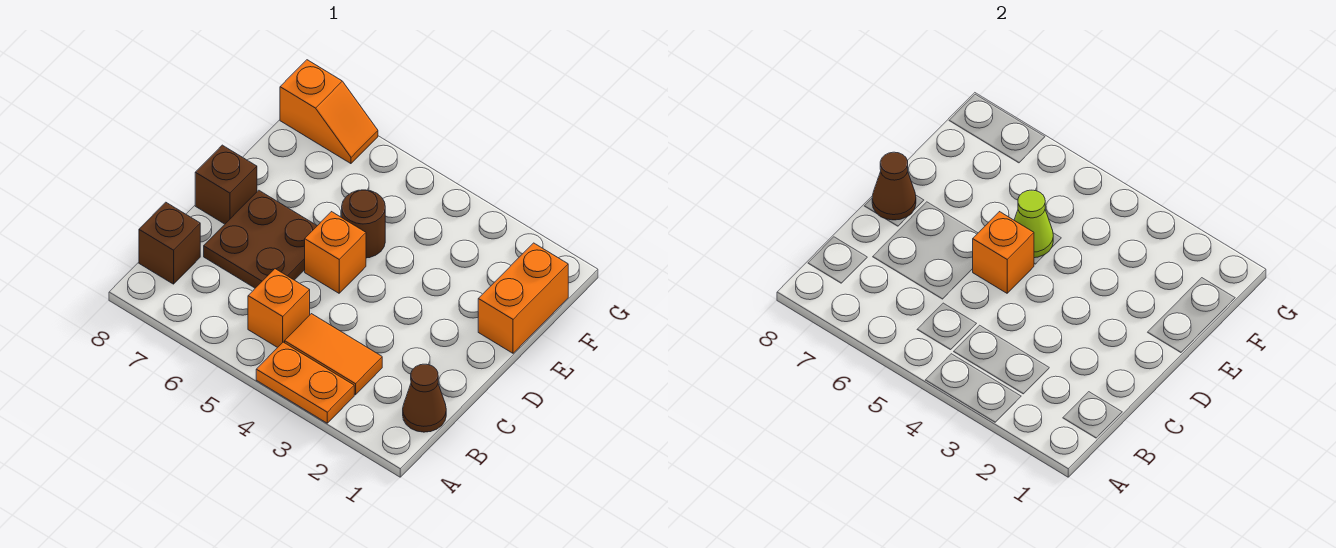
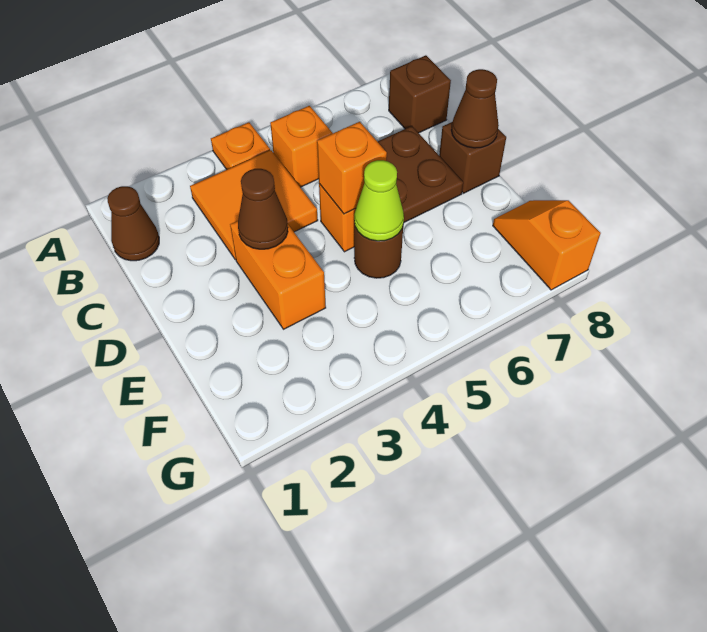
orange 1x2 plate [256,342,354,423] -> orange 1x1 plate [211,122,270,169]
orange 1x2 tile [285,314,382,395] -> orange 2x2 tile [190,150,318,260]
none -> brown 1x1 cone [238,169,288,249]
orange 1x2 brick [478,243,568,353] -> orange 1x2 brick moved to [230,221,326,329]
orange 1x2 slope [280,60,378,164] -> orange 1x2 slope turned to [493,200,601,290]

